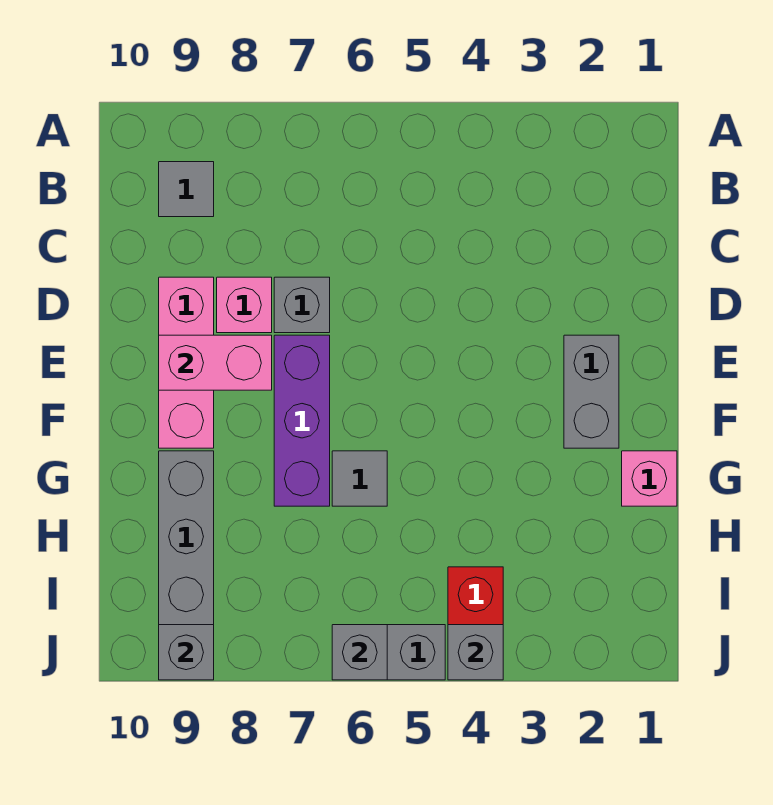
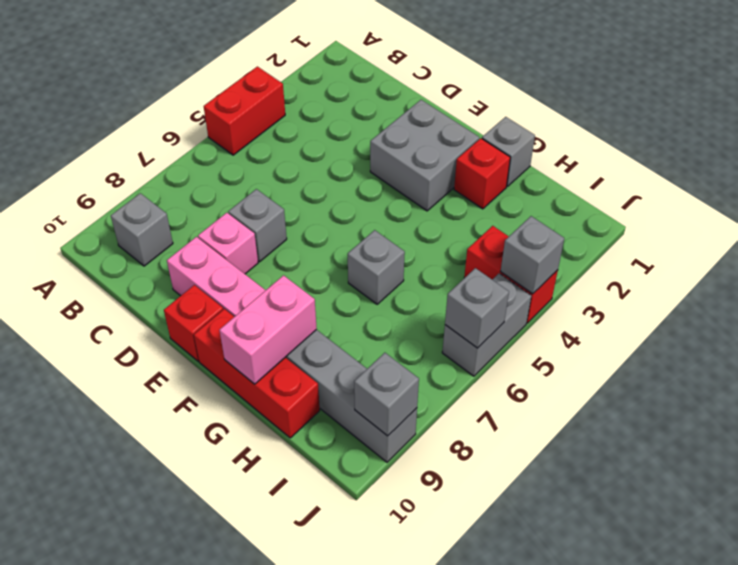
none -> red 1x2 brick [204,66,285,155]
grey 1x1 tile [159,162,214,217] -> grey 1x1 brick [111,193,173,266]
grey 1x2 brick [564,335,619,448] -> grey 2x2 brick [370,100,479,211]
purple 1x3 brick [274,335,330,506] -> none
pink 1x2 brick [159,335,272,390] -> pink 1x2 brick moved to [219,275,317,384]
none -> red 1x1 brick [164,285,223,361]
none -> red 1x3 brick [194,309,320,438]
pink 1x1 brick [622,451,677,506] -> grey 1x1 brick [482,117,535,186]
none -> red 1x1 brick [454,138,510,209]
grey 1x1 tile [332,451,387,506] -> grey 1x1 brick [348,230,405,304]

